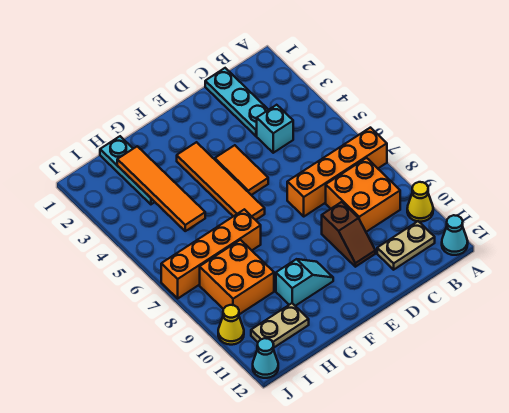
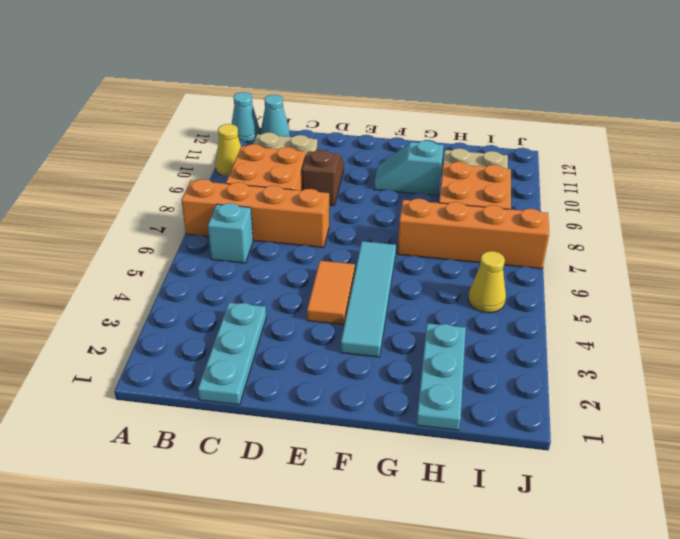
cyan 1x1 brick [257,105,293,153] -> cyan 1x1 brick moved to [208,203,253,263]
orange 1x4 tile [177,142,265,220] -> cyan 1x4 tile [341,241,396,357]
orange 1x4 tile [117,146,205,231] -> none
yellow 1x1 cone [218,305,244,345] -> yellow 1x1 cone moved to [468,251,506,313]
cyan 1x1 cone [253,338,278,378] -> cyan 1x1 cone moved to [261,95,290,137]

